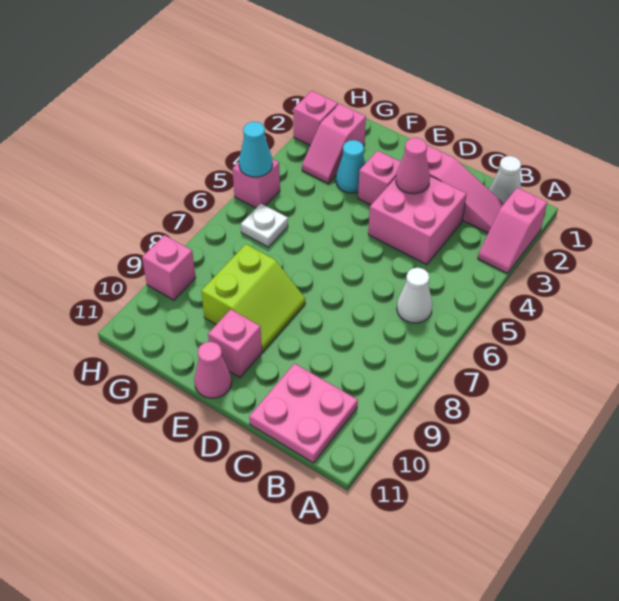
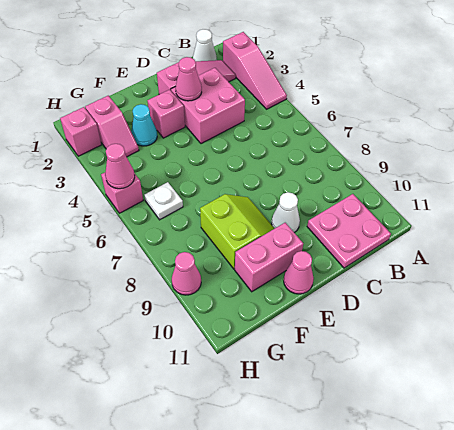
pink 1x2 slope [478,188,547,273] -> pink 1x3 slope [223,32,287,109]
white 1x1 cone [397,268,432,323] -> white 1x1 cone moved to [272,192,300,233]
pink 1x1 brick [208,309,262,377] -> pink 1x2 brick [235,223,303,292]
cyan 1x1 cone [239,122,273,177] -> pink 1x1 cone [105,144,135,189]
pink 1x1 brick [142,235,196,300] -> pink 1x1 cone [172,252,201,295]

